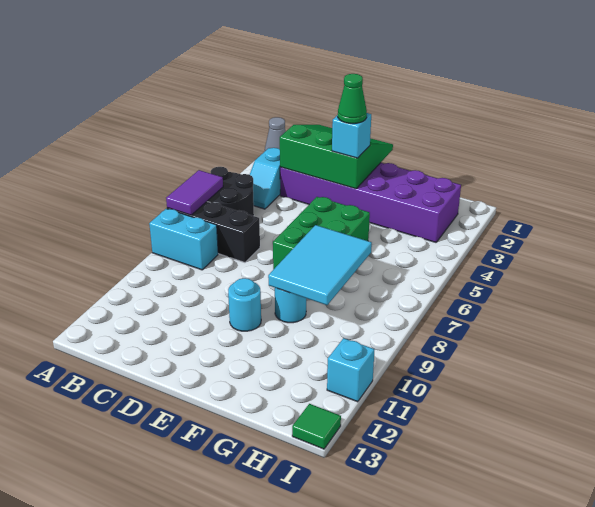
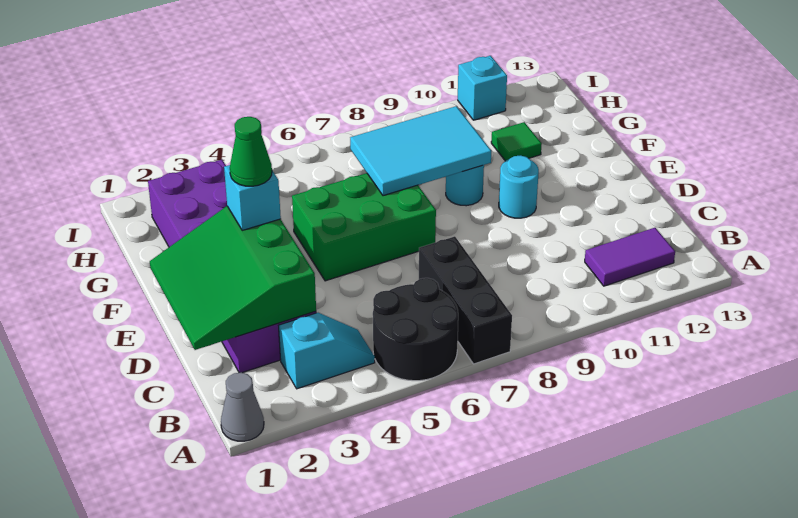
purple 1x2 tile [166,170,223,215] -> purple 1x2 tile moved to [585,228,675,286]
cyan 1x2 brick [149,209,218,270] -> none
green 1x1 tile [292,404,341,449] -> green 1x1 tile moved to [491,122,542,161]

